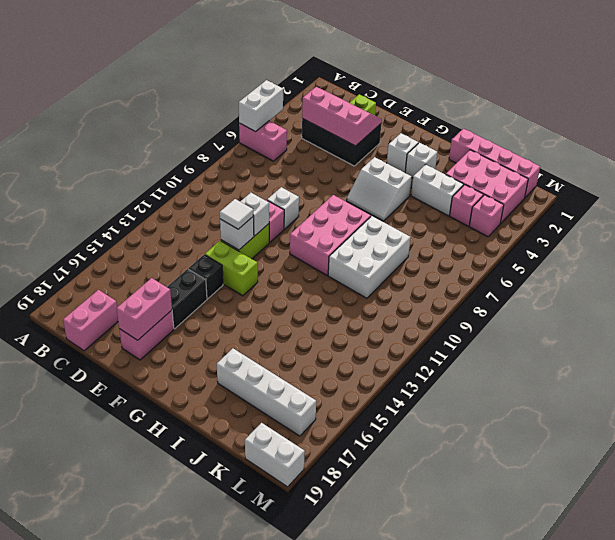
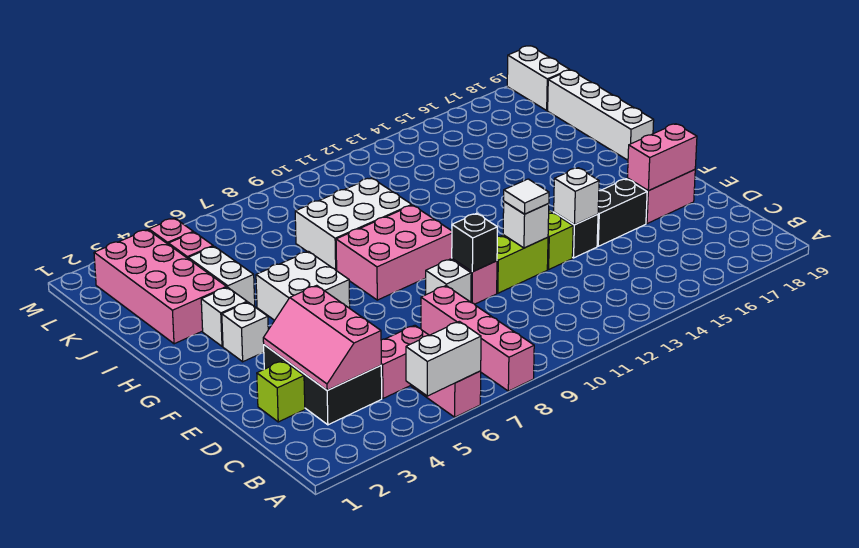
pink 1x2 brick [63,290,118,351] -> pink 1x2 brick moved to [381,325,429,398]
none -> black 1x1 brick [452,213,497,272]
white 1x1 brick [240,193,269,236] -> white 1x1 brick moved to [554,168,599,225]
white 2x2 slope [347,157,412,221] -> white 2x2 brick [256,251,350,320]
pink 1x4 brick [449,129,540,198] -> pink 1x4 brick moved to [421,286,534,391]
white 1x4 brick [217,349,316,436] -> white 1x4 brick moved to [548,70,654,160]
pink 2x3 brick [446,150,528,224] -> pink 2x4 brick [94,230,226,344]

